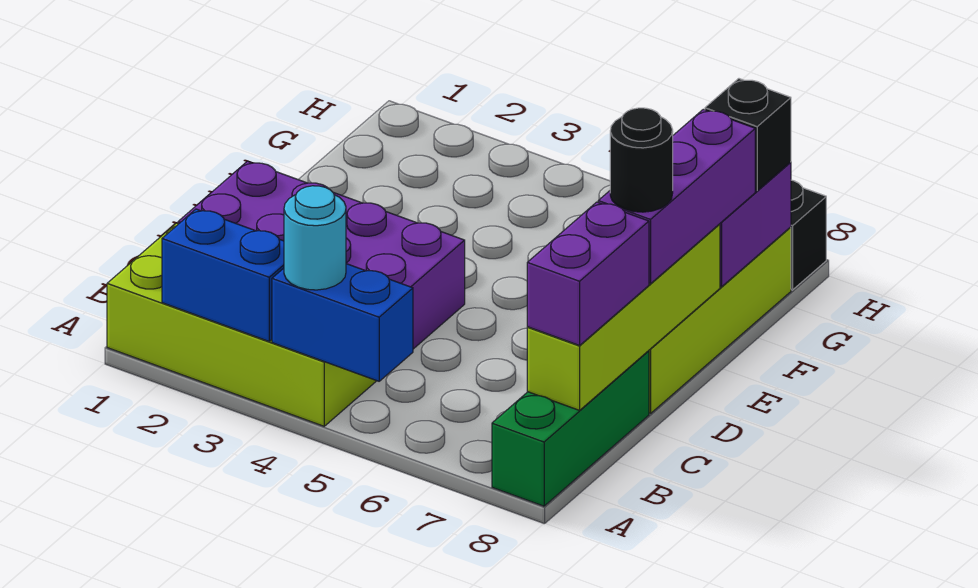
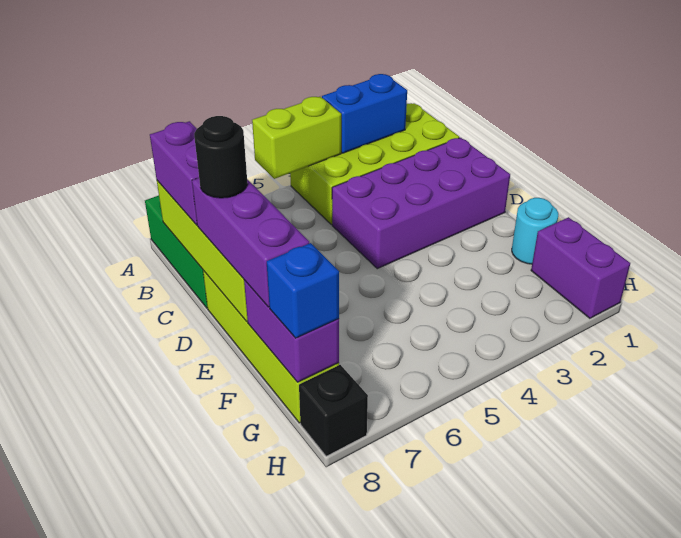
blue 1x2 brick [272,264,413,381] -> lime 1x2 brick [252,97,341,179]
cyan 1x1 round brick [284,186,346,290] -> cyan 1x1 round brick moved to [512,198,558,264]
none -> purple 1x2 brick [531,217,630,318]
black 1x1 brick [705,79,791,191] -> blue 1x1 brick [267,243,339,338]

